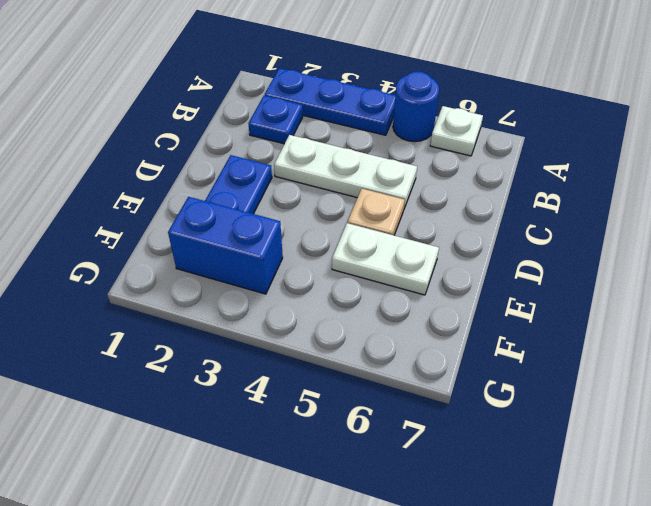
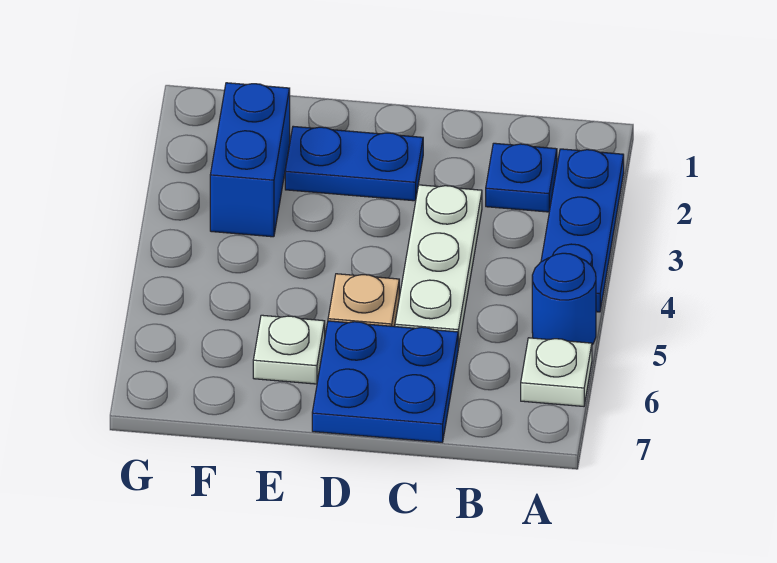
none -> blue 2x2 plate [312,321,458,442]
white 1x2 plate [332,223,439,295] -> white 1x1 plate [253,315,325,384]

